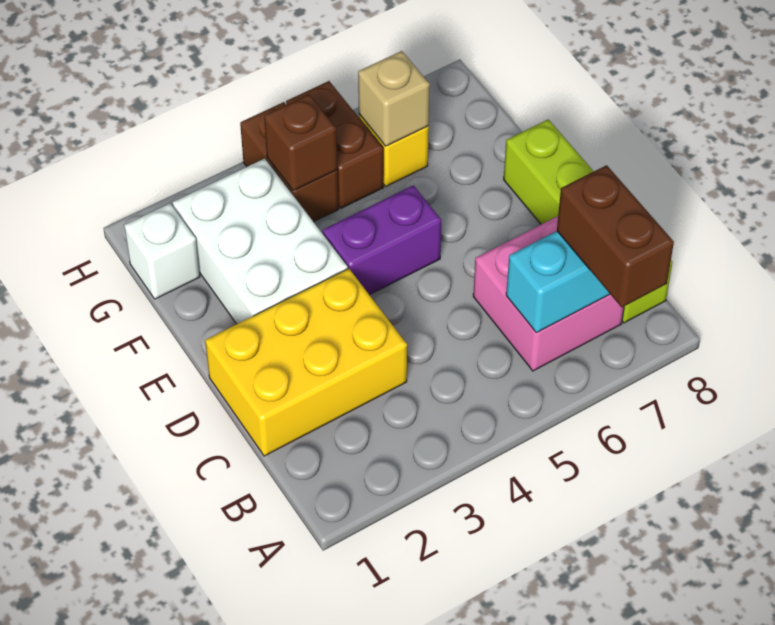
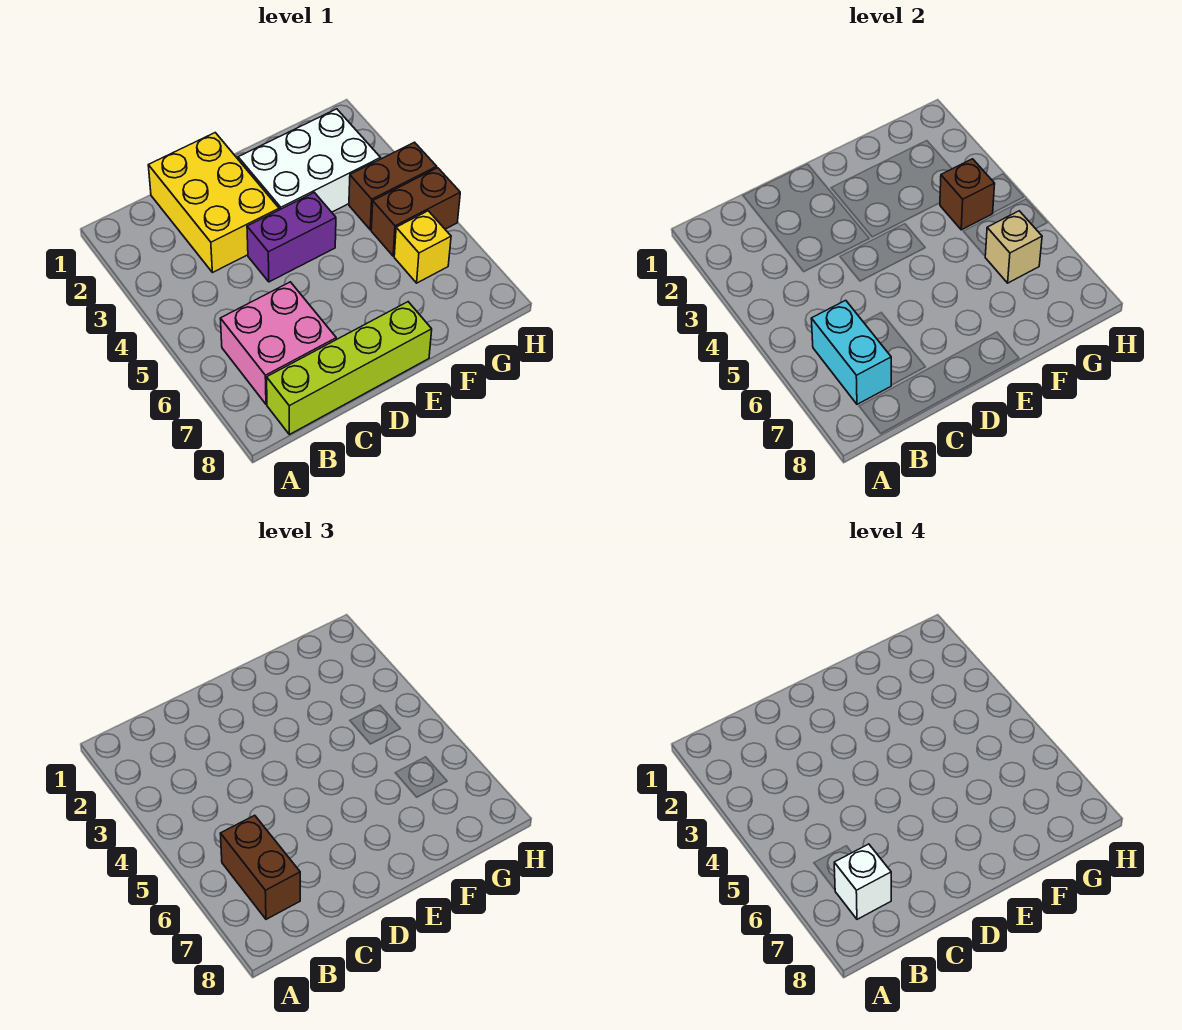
brown 1x2 brick [557,165,674,307] -> brown 1x2 brick turned to [220,815,300,919]
purple 1x2 brick [323,185,441,295] -> purple 1x2 brick turned to [247,192,336,282]
white 1x1 brick [124,203,200,299] -> white 1x1 brick moved to [834,844,891,919]

